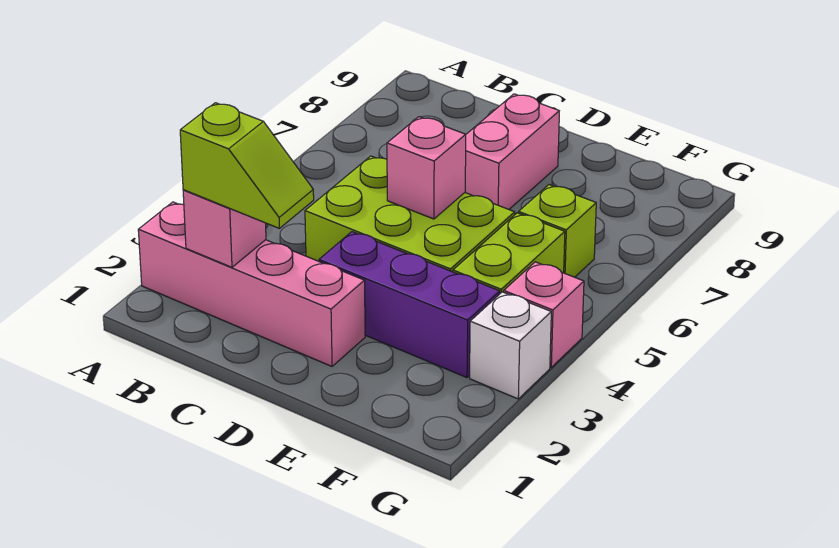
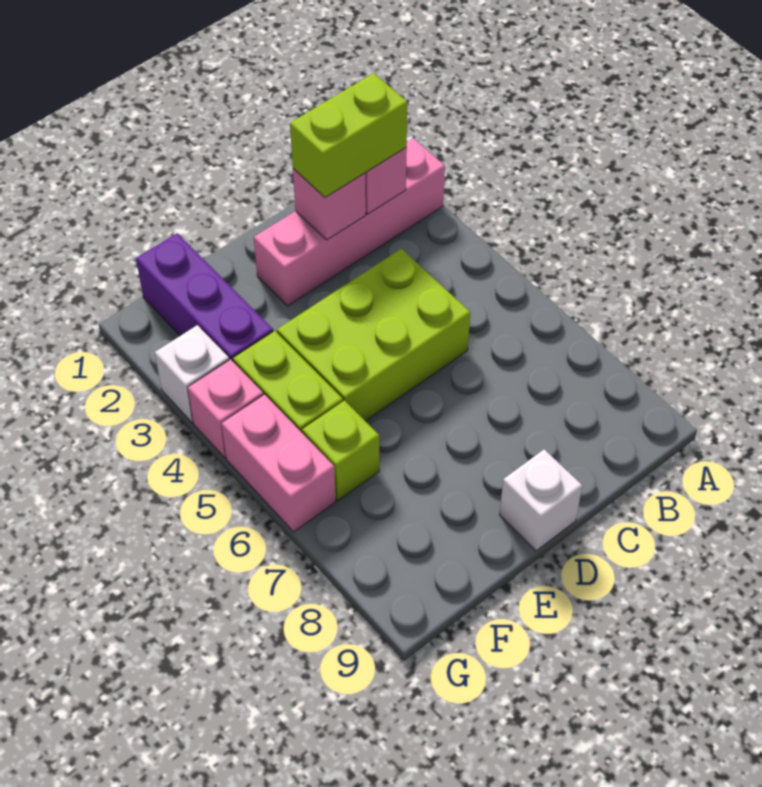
lime 1x2 slope [180,103,314,228] -> lime 1x2 brick [290,73,407,197]
purple 1x3 brick [319,232,500,378] -> purple 1x3 brick turned to [136,233,273,361]
pink 1x1 brick [387,117,466,219] -> pink 1x1 brick moved to [293,169,366,240]
pink 1x2 brick [465,94,559,209] -> pink 1x2 brick moved to [222,395,336,532]
none -> white 1x1 brick [499,449,582,551]

